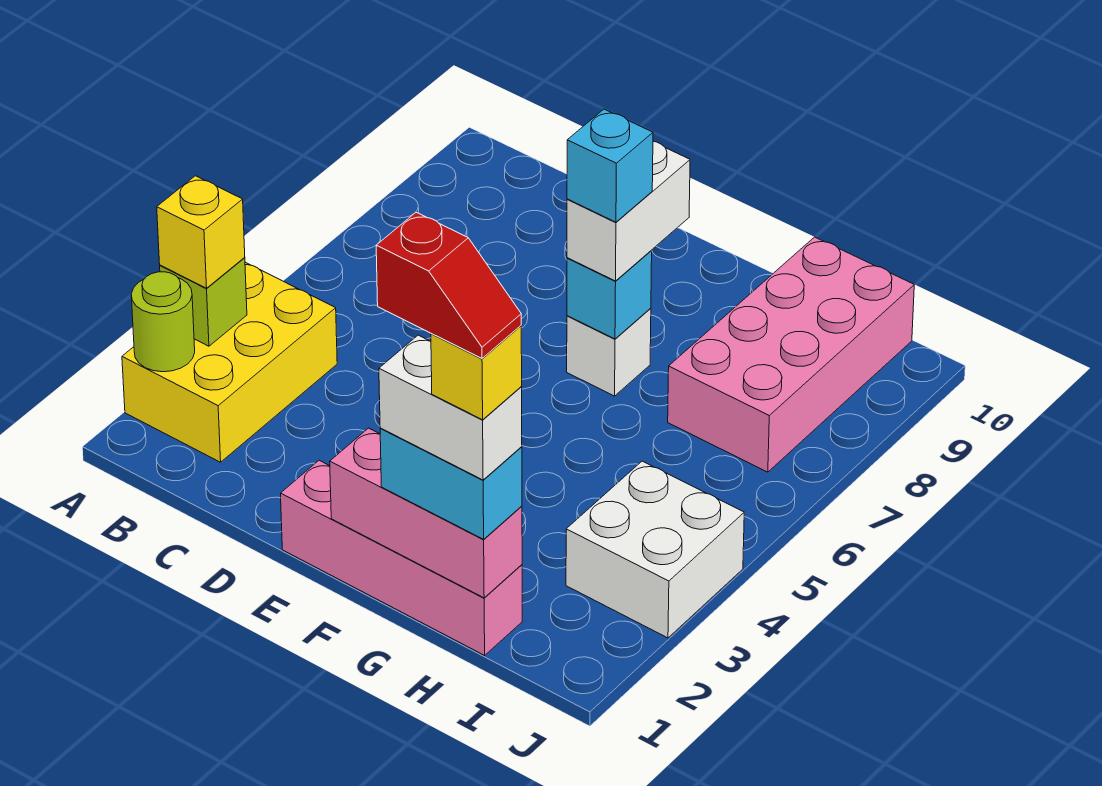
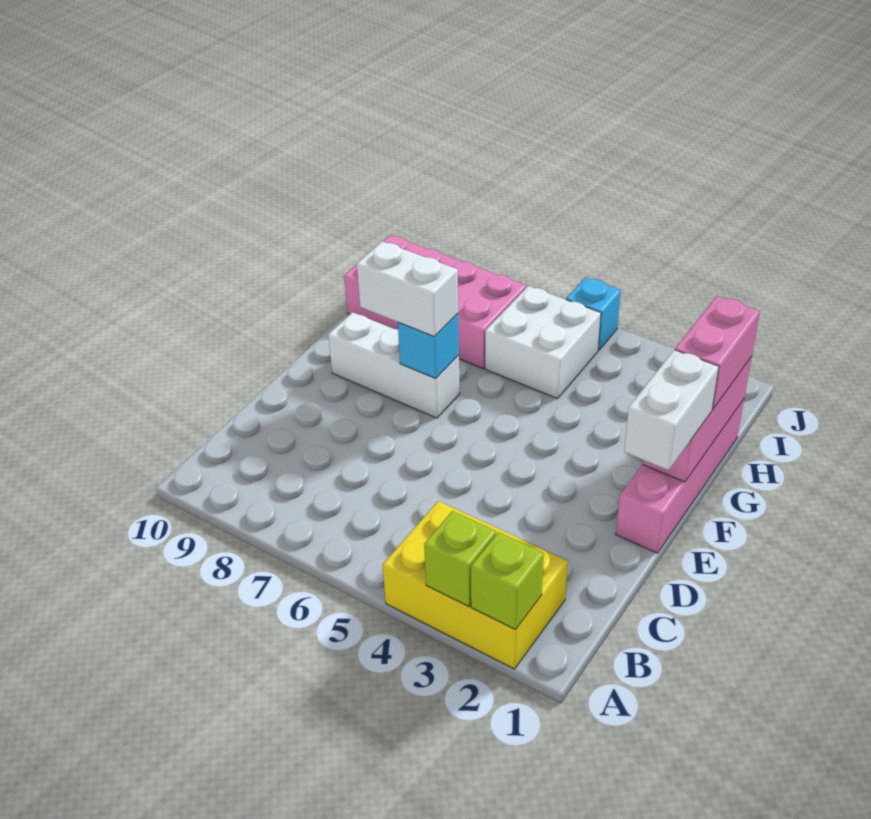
lime 1x1 round brick [131,272,195,372] -> lime 1x1 brick [471,532,544,629]
yellow 1x1 brick [157,176,245,288] -> none
white 1x1 brick [567,308,651,396] -> white 1x3 brick [328,312,460,418]
cyan 1x1 brick [567,109,653,222] -> cyan 1x1 brick moved to [566,277,621,350]
cyan 1x2 brick [380,429,522,539] -> pink 1x2 brick [675,296,760,410]
white 1x2 brick [379,335,522,480] -> white 1x2 brick moved to [624,350,719,470]
red 1x2 slope [376,212,521,358] -> none
yellow 1x1 brick [431,326,522,420] -> none
white 2x2 brick [566,461,744,638] -> white 2x2 brick moved to [485,286,601,399]

